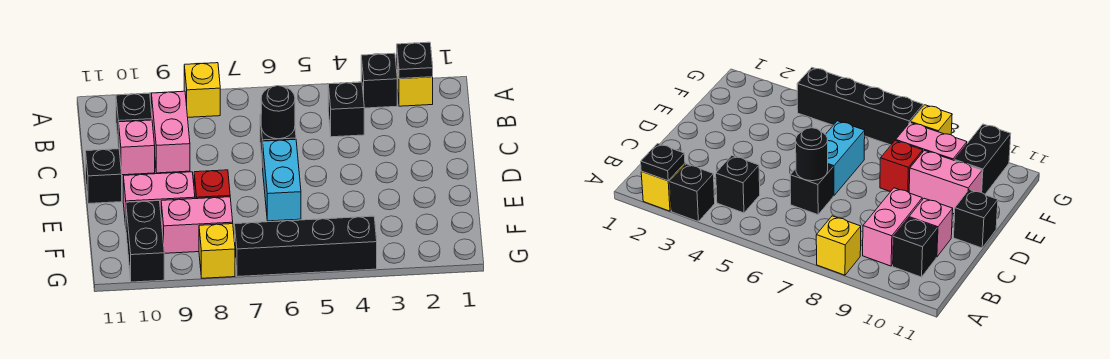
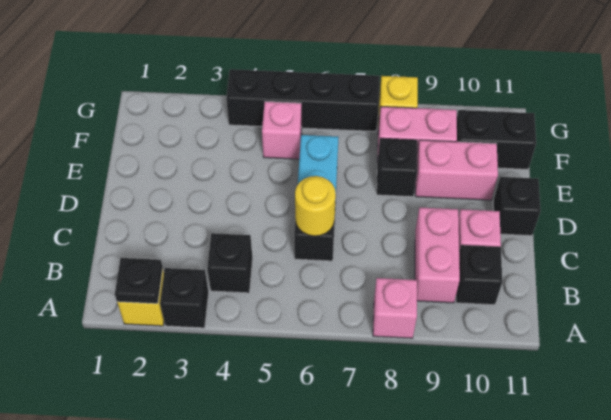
yellow 1x1 brick [184,63,220,117] -> pink 1x1 brick [373,278,417,338]
black 1x1 round brick [261,86,295,139] -> yellow 1x1 round brick [295,176,336,236]
red 1x1 brick [194,170,230,199] -> black 1x1 brick [377,138,417,197]
none -> pink 1x1 brick [262,101,302,159]
black 1x2 brick [126,201,164,282] -> black 1x2 brick turned to [457,110,536,169]

